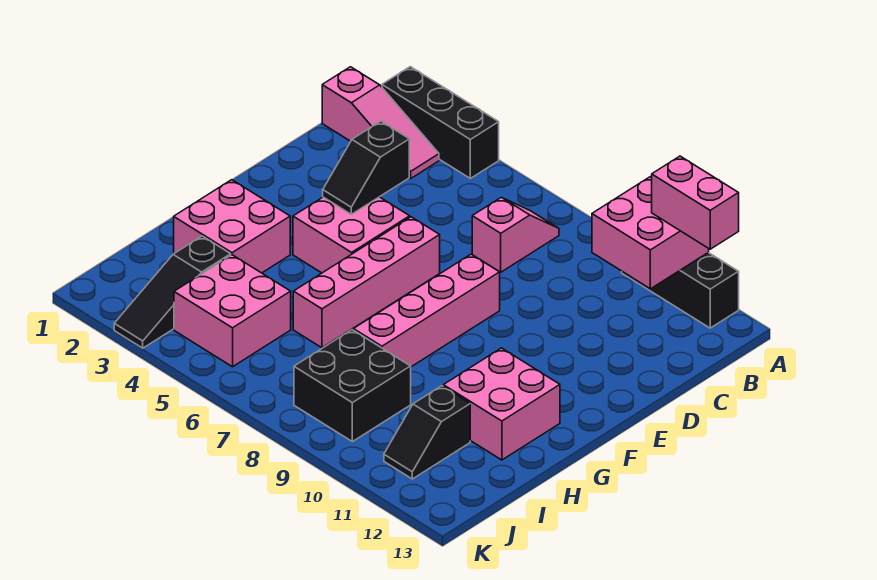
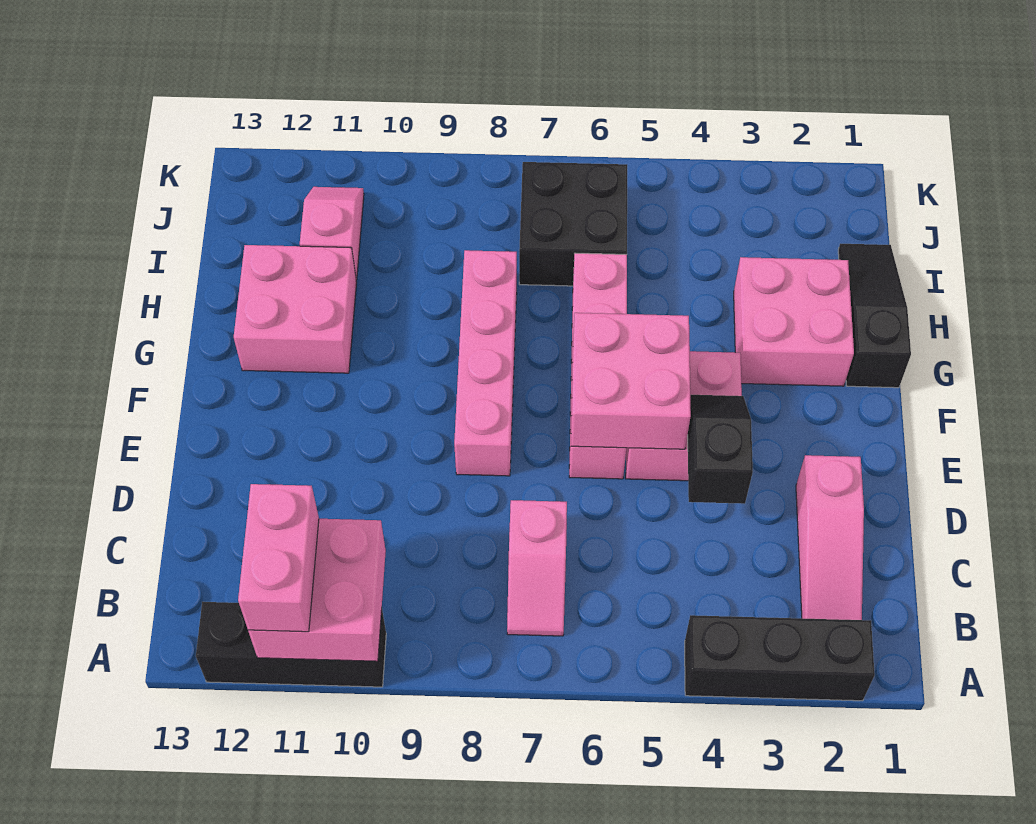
pink 1x2 brick [652,156,739,249] -> pink 1x2 brick turned to [238,484,319,632]
pink 1x3 slope [322,67,439,179] -> pink 1x3 slope turned to [796,455,864,620]
black 1x3 slope [114,236,231,348] -> black 1x3 slope moved to [838,244,911,388]
pink 2x2 brick [174,255,291,367] -> pink 2x2 brick moved to [571,313,691,449]
black 2x2 brick [294,330,411,442] -> black 2x2 brick moved to [519,162,627,286]
black 1x2 slope [384,386,470,479] -> pink 1x2 slope [300,187,364,280]

